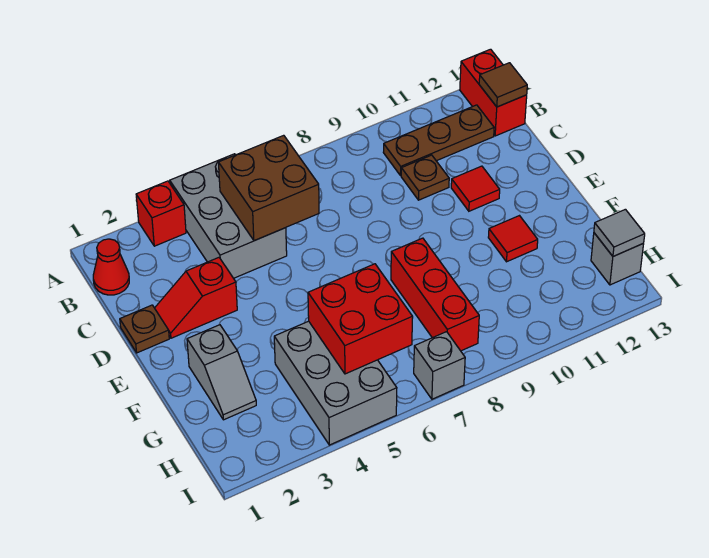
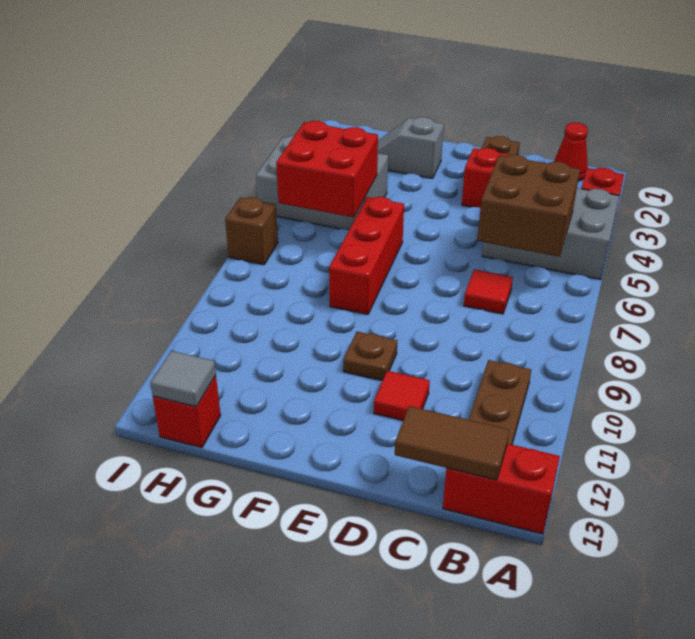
brown 1x1 tile [479,63,527,107] -> brown 1x2 tile [395,406,509,480]
brown 1x1 plate [401,155,449,200] -> brown 1x1 plate moved to [343,332,397,381]
red 1x3 brick [391,238,479,351] -> red 1x3 brick turned to [329,197,404,315]
red 1x1 tile [488,216,538,262] -> red 1x1 tile moved to [464,269,513,314]
grey 1x1 brick [591,233,644,285] -> red 1x1 brick [153,376,221,448]
grey 1x1 brick [414,332,465,399] -> brown 1x1 brick [225,197,278,265]

